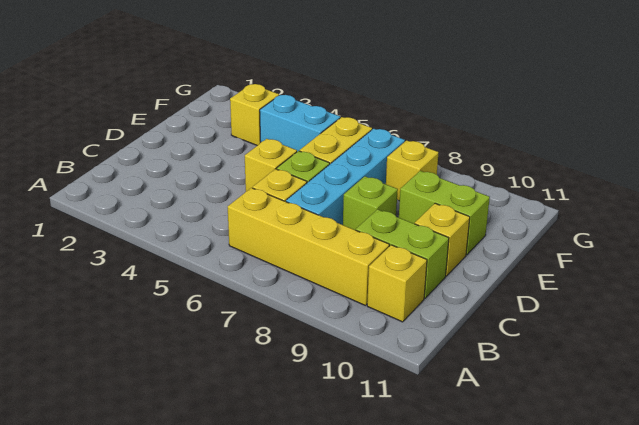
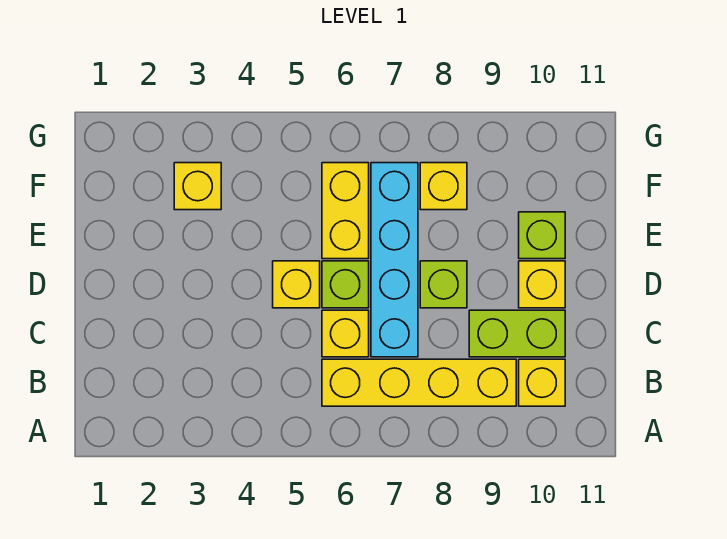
lime 1x2 brick [399,171,490,255] -> lime 1x1 brick [519,212,565,259]
cyan 1x2 brick [260,95,340,152] -> none

